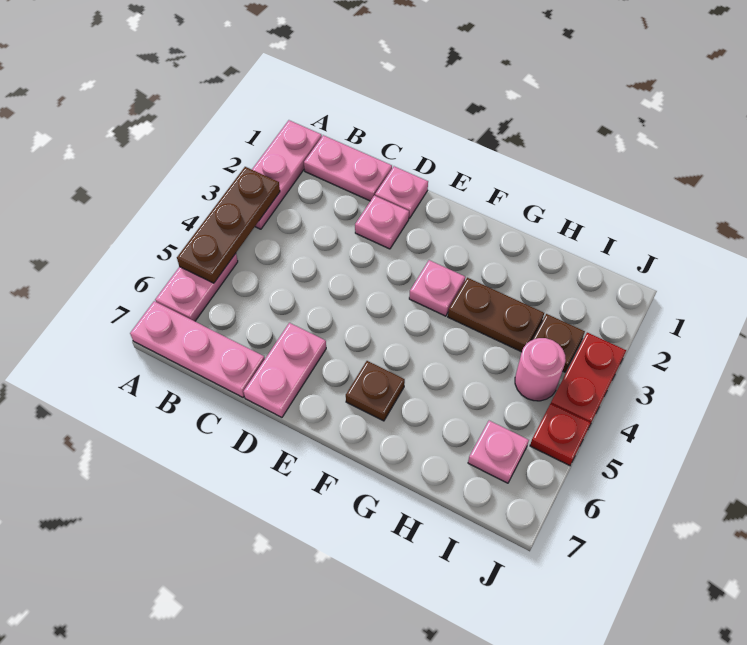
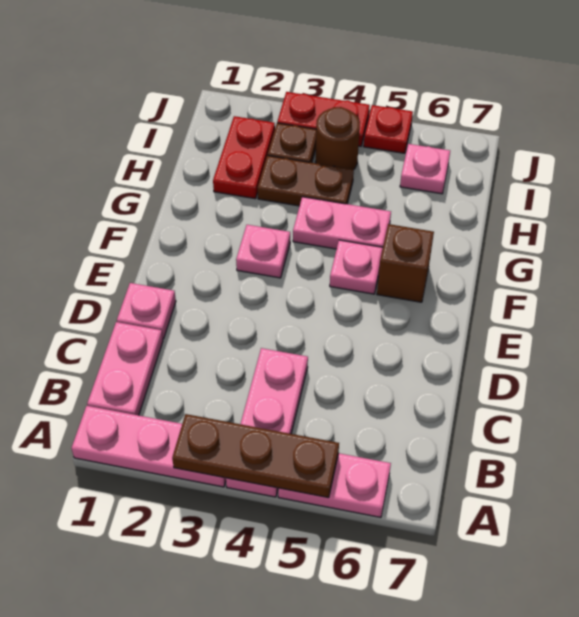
pink 1x3 plate [130,301,265,397] -> pink 1x3 plate moved to [226,348,308,497]
pink 1x1 plate [355,196,409,249] -> pink 1x1 plate moved to [330,240,383,294]
pink 1x2 plate [244,323,326,417] -> pink 1x2 plate moved to [293,197,391,249]
brown 1x1 plate [346,361,405,421] -> brown 1x1 brick [377,224,434,302]
brown 1x2 plate [448,278,544,352] -> brown 1x2 plate turned to [258,155,354,206]
none -> red 1x2 plate [213,116,275,199]
pink 1x1 round brick [515,338,566,401] -> brown 1x1 round brick [315,107,360,169]

